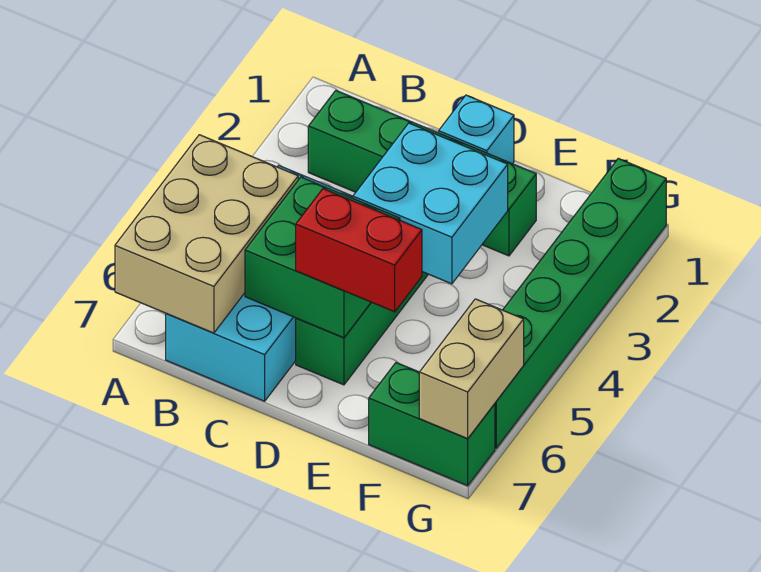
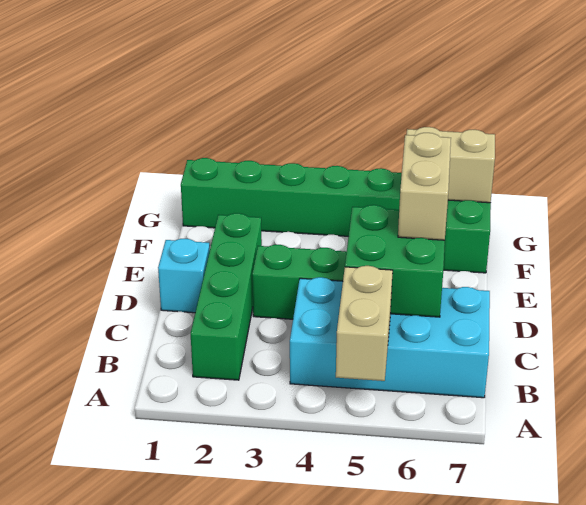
tan 2x3 brick [115,135,298,333] -> tan 1x2 brick [336,266,393,381]
cyan 2x2 brick [353,123,508,284] -> none
red 1x2 brick [296,189,422,312] -> tan 1x2 brick [398,133,451,240]

